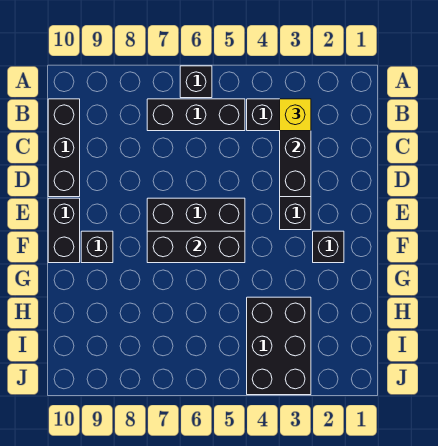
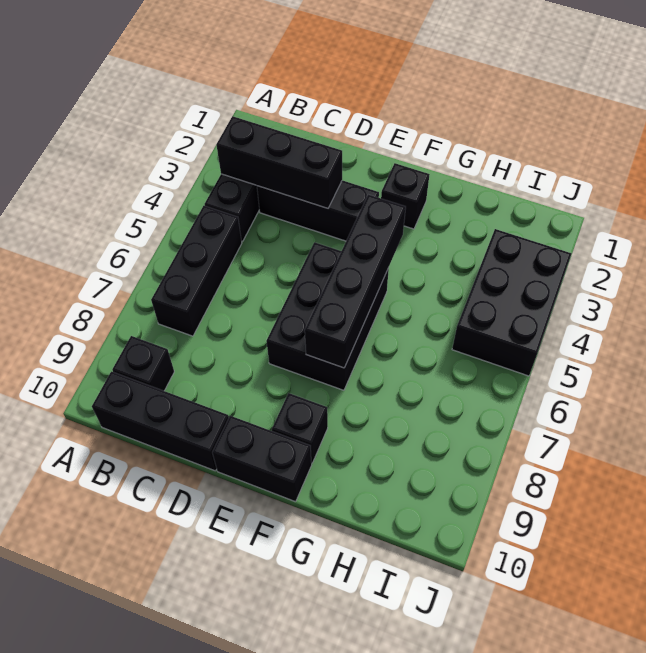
black 1x1 brick [180,66,212,98] -> black 1x1 brick moved to [112,336,174,391]
yellow 1x1 brick [280,99,311,131] -> none
black 1x3 brick [147,231,245,263] -> black 1x4 brick [305,195,406,368]
black 2x3 brick [247,297,311,395] -> black 2x3 brick turned to [452,229,572,376]

